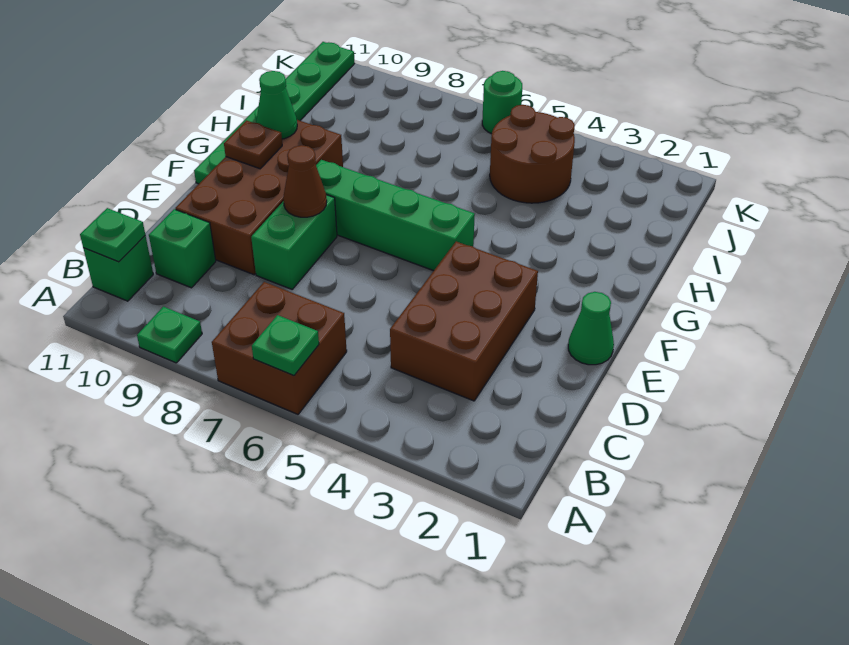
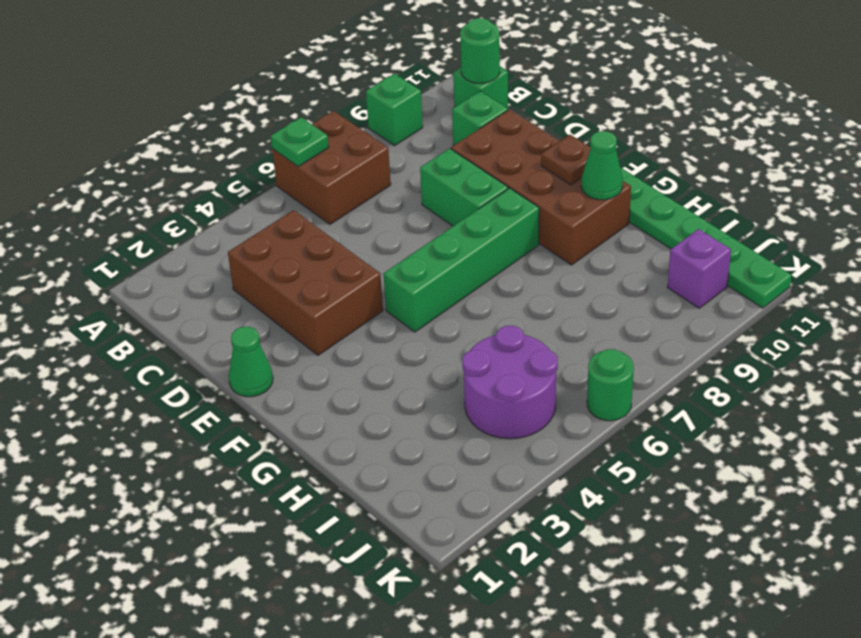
green 1x1 plate [137,307,202,363] -> green 1x1 brick [366,74,423,146]
green 1x1 plate [80,208,145,262] -> green 1x1 round brick [460,18,500,83]
brown 1x1 cone [283,145,327,217] -> none
brown 2x2 round brick [490,105,575,203] -> purple 2x2 round brick [462,326,558,439]
none -> purple 1x1 brick [668,229,731,308]

